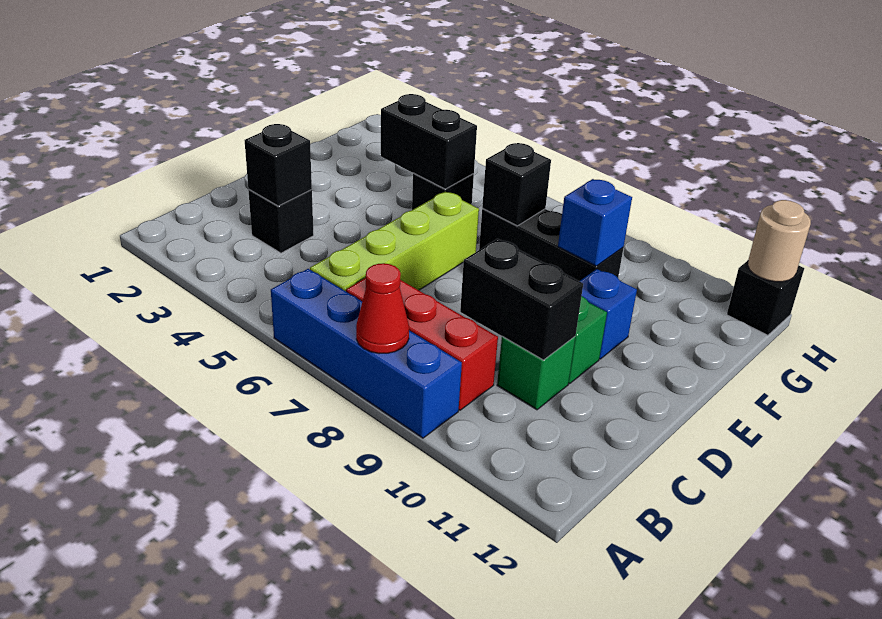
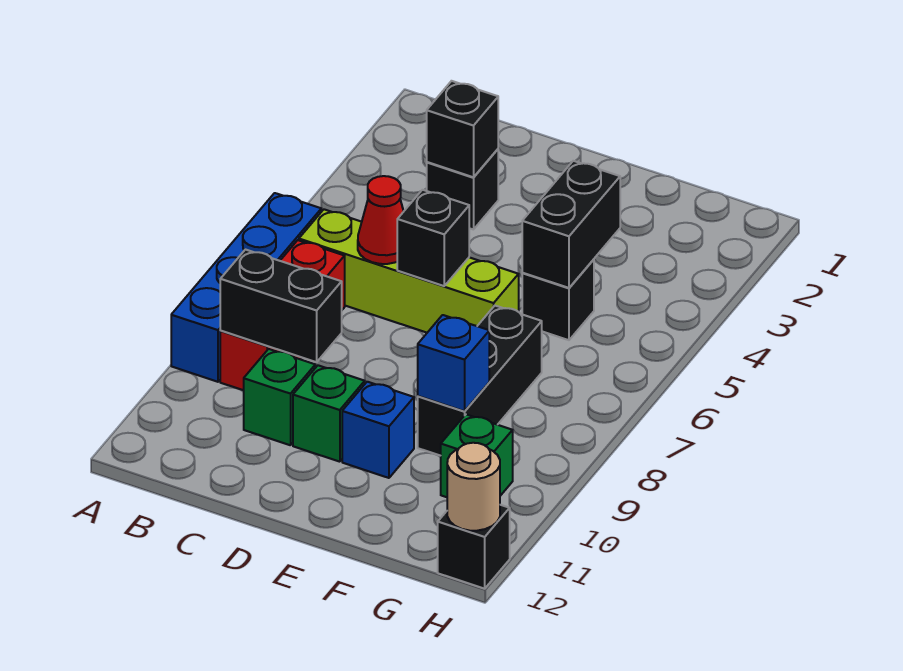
red 1x1 cone [356,263,409,354] -> red 1x1 cone moved to [358,176,404,264]
black 1x2 brick [460,239,583,360] -> black 1x2 brick turned to [220,250,342,362]
black 1x1 brick [482,143,551,226] -> black 1x1 brick moved to [397,190,469,286]
none -> green 1x1 brick [441,414,513,497]

